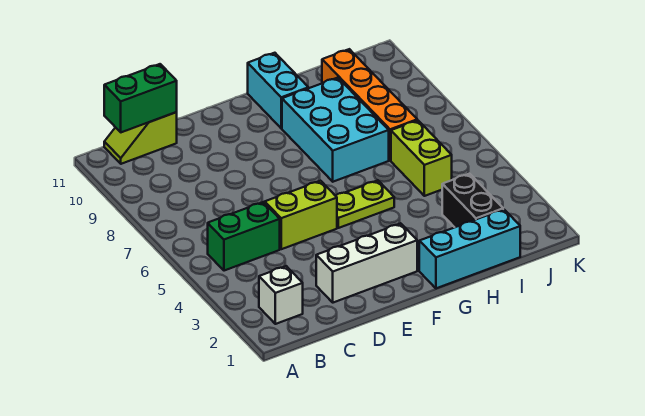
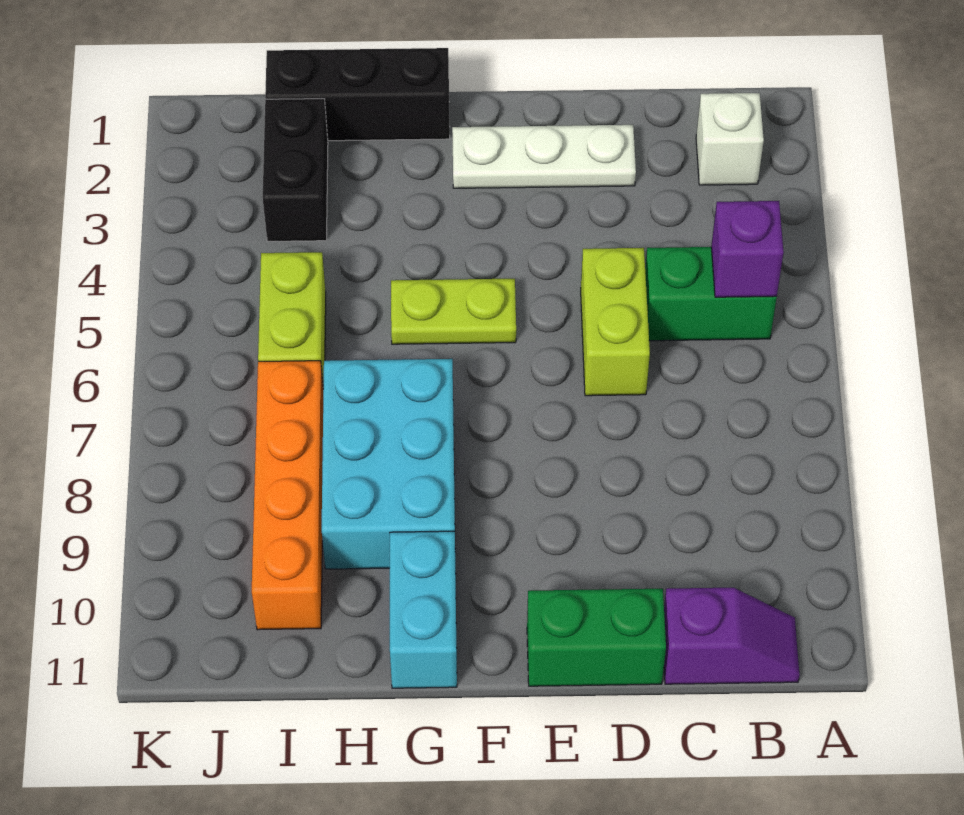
none -> purple 1x1 brick [711,201,784,297]
lime 1x2 slope [104,112,177,164] -> purple 1x2 slope [664,588,800,684]
green 1x2 brick [104,64,177,132] -> green 1x2 brick moved to [527,589,666,686]
white 1x3 brick [316,223,417,303] -> white 1x3 plate [452,125,636,188]
lime 1x2 brick [265,181,337,249] -> lime 1x2 brick turned to [581,248,650,396]
cyan 1x3 brick [419,209,520,288] -> black 1x3 brick [265,48,450,141]

